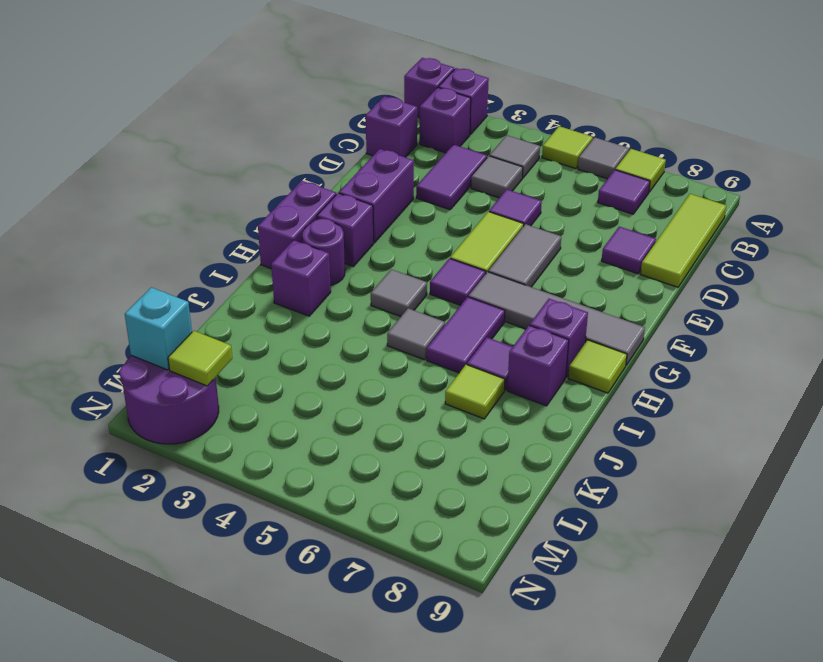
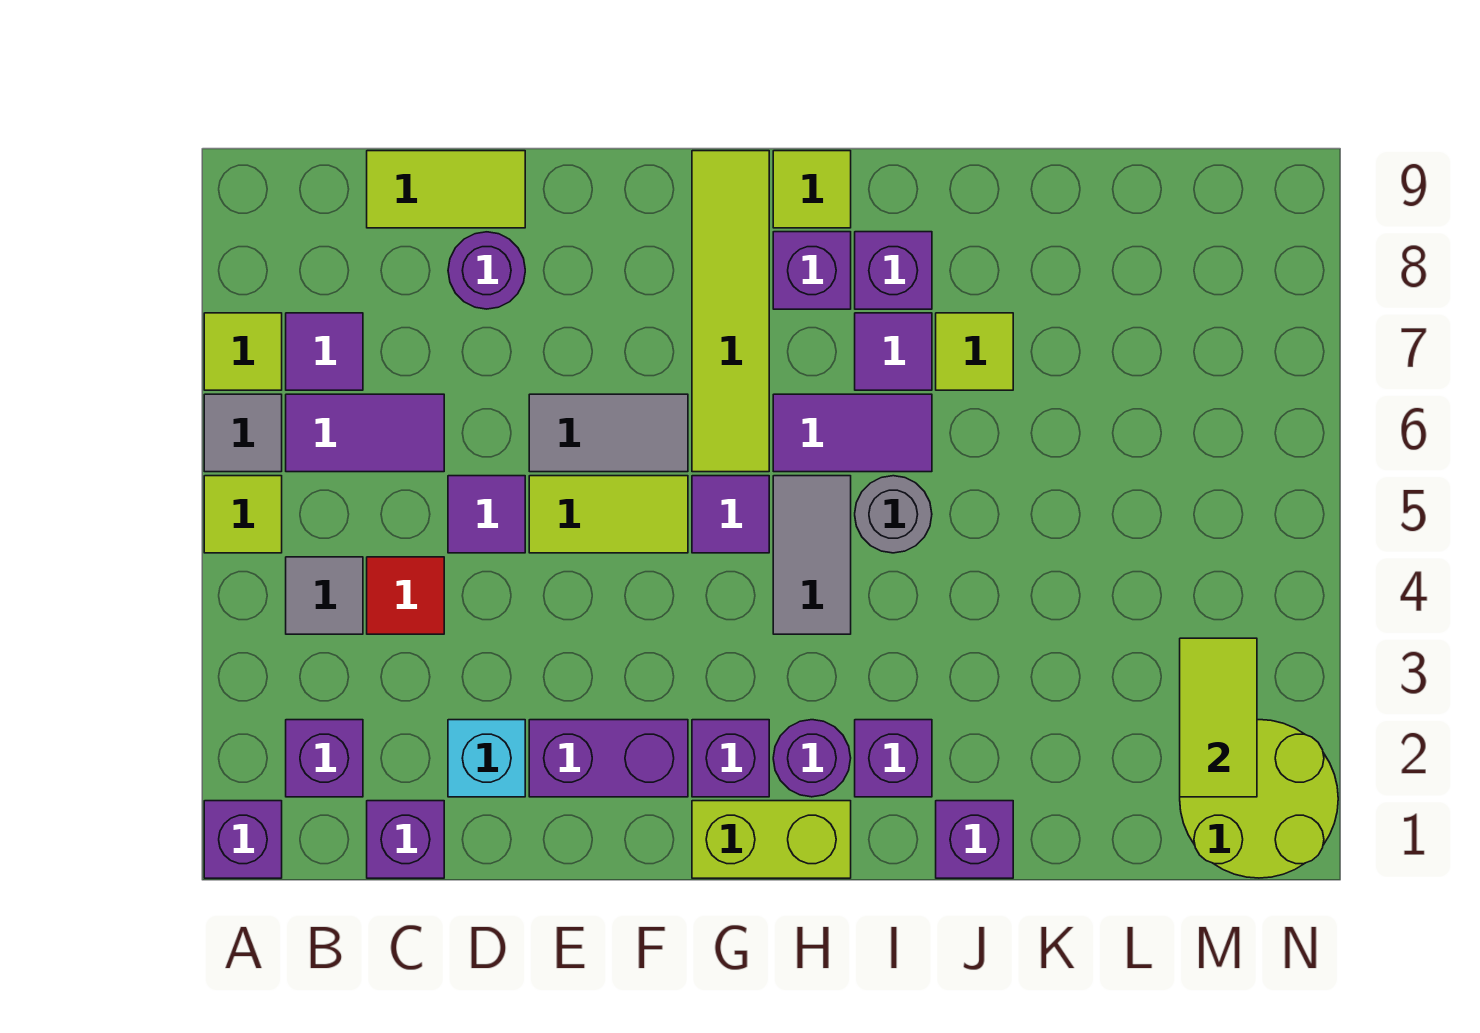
purple 1x1 brick [439,68,489,135] -> purple 1x1 brick moved to [936,801,1013,878]
lime 1x3 tile [641,194,726,287] -> lime 1x2 tile [367,151,525,228]
purple 1x2 tile [416,144,487,210] -> purple 1x2 tile moved to [286,394,444,472]
grey 1x1 tile [471,156,523,198] -> red 1x1 tile [367,557,444,634]
purple 1x1 tile [602,227,656,274] -> purple 1x1 round brick [448,232,525,309]
purple 1x2 brick [258,181,336,269] -> lime 1x2 brick [692,801,851,878]
grey 1x4 tile [468,272,645,365] -> lime 1x4 tile [692,151,769,472]
grey 1x1 tile [371,269,427,317] -> grey 1x2 tile [773,476,851,634]
grey 1x1 tile [387,308,445,360] -> grey 1x1 round brick [855,476,932,553]
purple 2x2 round brick [119,355,219,444] -> lime 2x2 round brick [1180,720,1338,878]
cyan 1x1 brick [125,287,192,370] -> cyan 1x1 brick moved to [448,720,525,797]
lime 1x1 tile [168,331,232,386] -> lime 1x2 tile [1180,638,1257,797]

